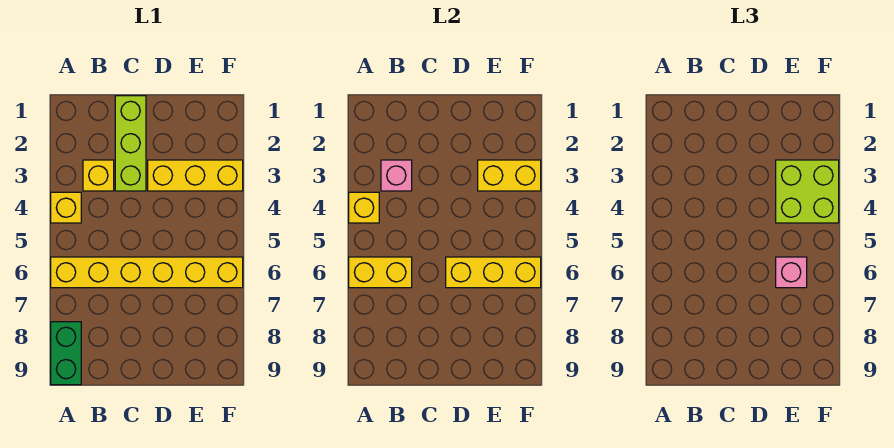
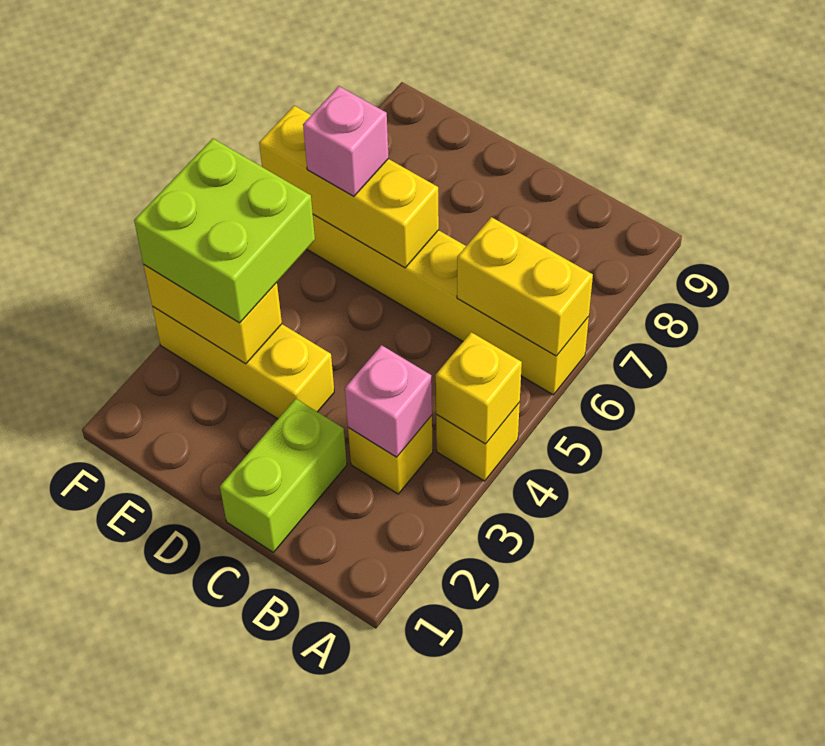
green 1x2 brick [51,322,81,385] -> none
lime 1x3 brick [115,96,146,191] -> lime 1x2 brick [220,399,347,552]

